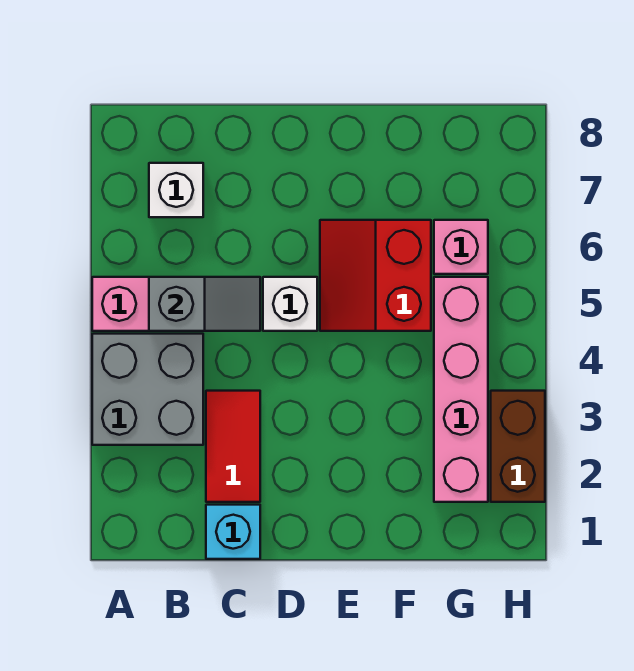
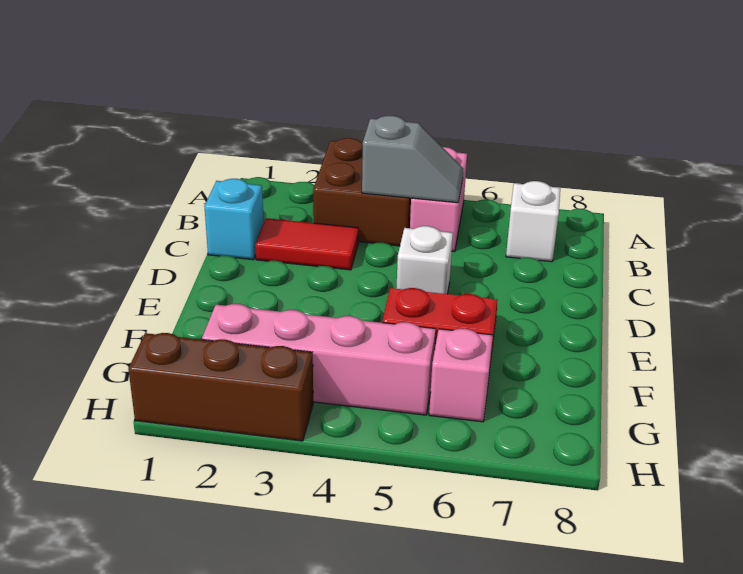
grey 2x2 brick [92,334,203,445] -> brown 2x2 brick [313,138,411,246]
grey 1x2 slope [149,277,260,331] -> grey 1x2 slope turned to [362,116,463,203]
brown 1x2 brick [491,391,545,502] -> brown 1x3 brick [128,333,313,441]

